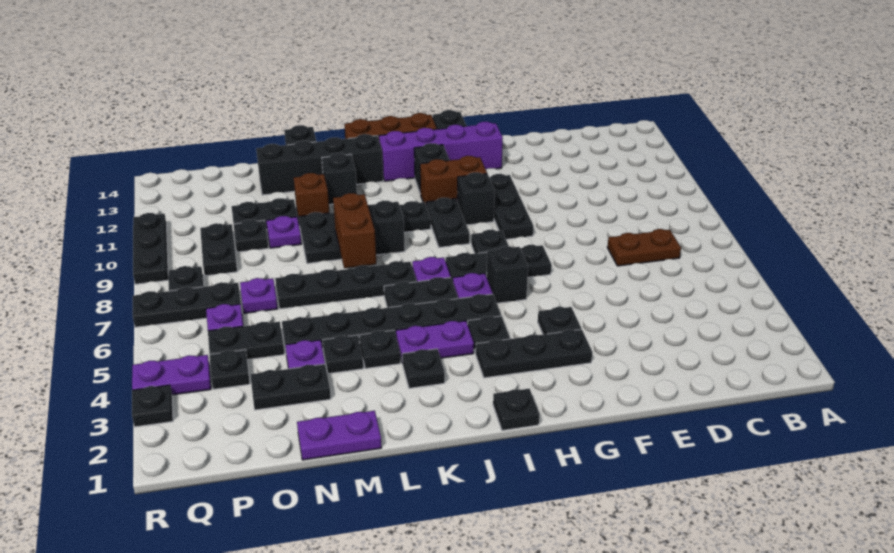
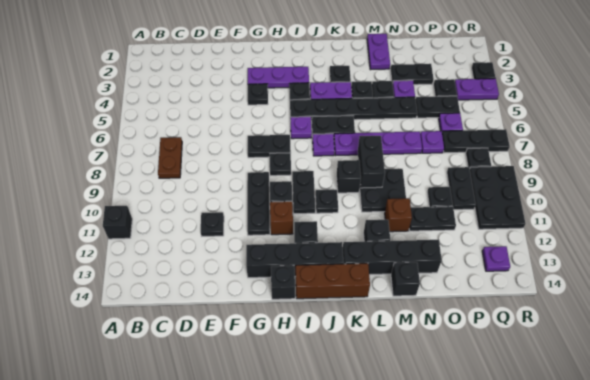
brown 1x2 plate [607,229,681,266] -> brown 1x2 plate turned to [158,137,182,178]
black 1x3 plate [476,329,592,378] -> purple 1x3 plate [248,67,309,88]
black 1x3 plate [446,245,551,281] -> black 1x2 plate [248,135,291,158]
purple 1x4 brick [379,122,503,181] -> black 1x4 brick [246,242,344,278]
black 1x1 brick [486,246,528,303] -> black 1x1 brick moved to [103,206,132,239]
brown 1x2 brick [420,156,487,204] -> brown 1x1 brick [270,201,293,235]
black 1x1 plate [493,389,539,430] -> black 1x1 plate moved to [201,212,224,236]
black 1x4 plate [275,261,417,309] -> purple 1x4 plate [334,132,422,155]
brown 1x2 brick [333,193,376,268] -> black 1x2 brick [358,136,385,188]
purple 1x2 plate [297,411,381,460] -> purple 1x2 plate turned to [367,34,390,70]
purple 1x1 plate [266,216,301,248] -> purple 1x1 plate moved to [482,246,510,271]
black 1x3 plate [133,213,168,284] -> black 2x3 plate [470,166,526,229]

